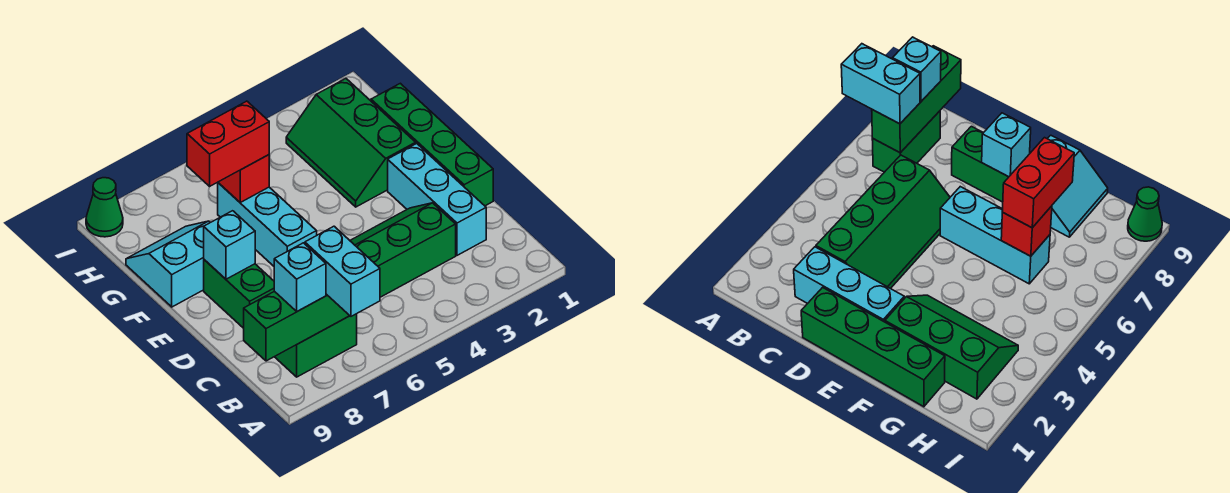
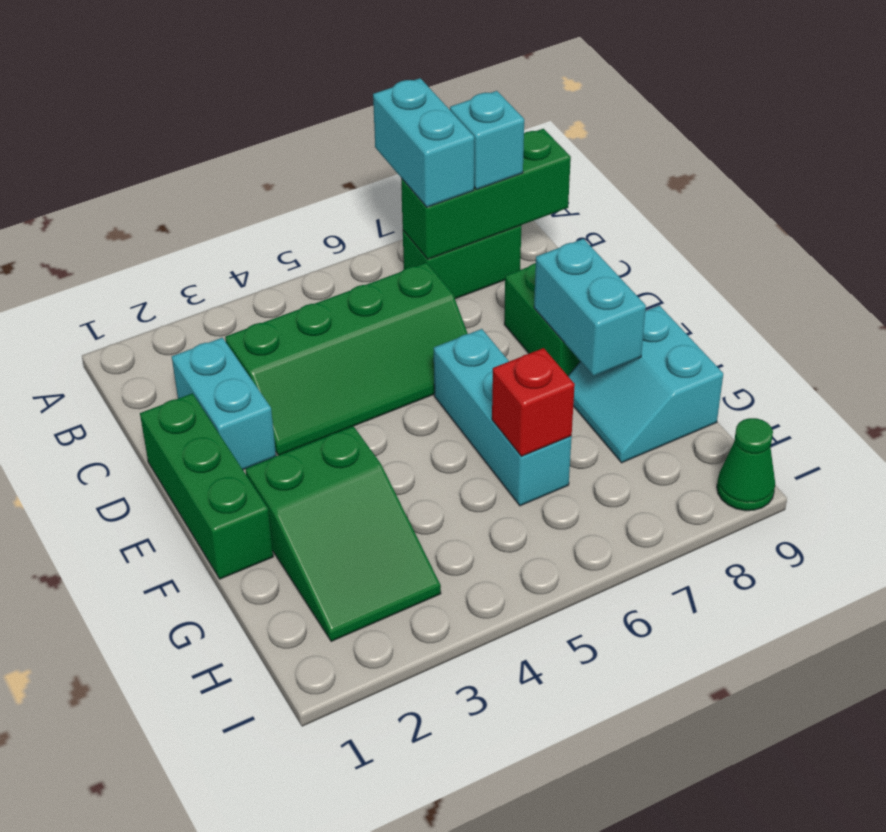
cyan 1x3 brick [388,143,486,255] -> cyan 1x2 brick [172,338,276,470]
green 1x4 brick [371,83,493,206] -> green 1x3 brick [140,393,273,579]
cyan 1x1 brick [204,211,255,279] -> cyan 1x2 brick [534,239,646,376]
green 2x3 slope [286,79,416,207] -> green 2x3 slope turned to [246,426,441,642]
cyan 2x2 slope [126,221,210,307] -> cyan 2x2 slope turned to [568,305,723,463]
red 1x2 brick [187,101,269,187] -> none

